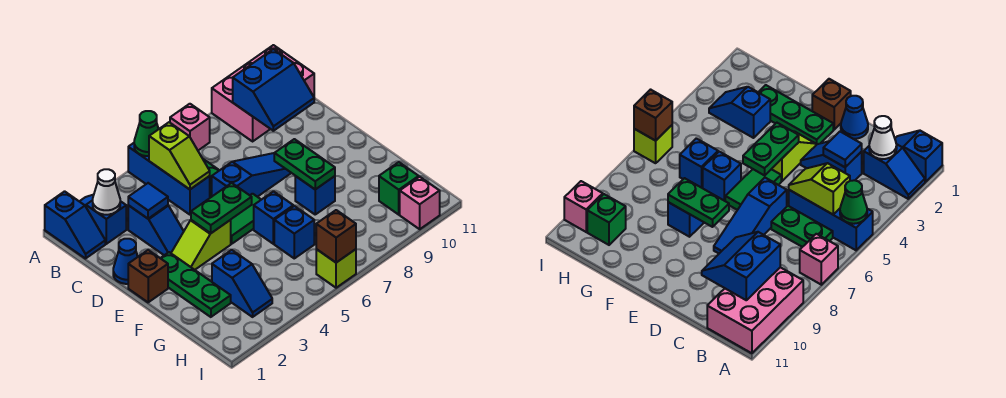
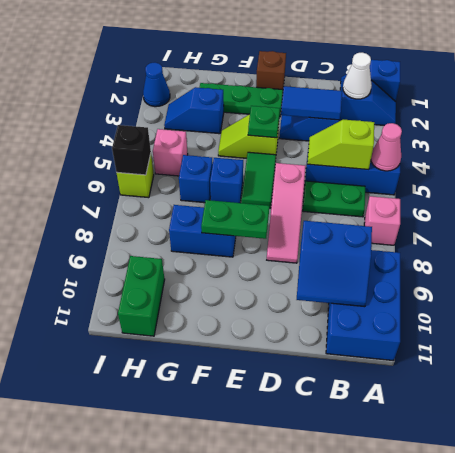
green 1x1 cone [134,111,158,156] -> pink 1x1 cone [371,123,402,171]
pink 2x3 brick [212,45,314,141] -> blue 2x3 brick [326,250,400,361]
blue 2x2 slope [233,49,314,131] -> blue 2x2 slope turned to [297,221,372,307]
blue 1x1 tile [128,183,168,219] -> blue 1x2 tile [281,86,342,120]
blue 1x1 cone [113,239,138,284] -> blue 1x1 cone moved to [143,63,170,107]
blue 1x3 slope [212,153,291,197] -> pink 1x3 slope [267,163,306,263]
lime 1x2 slope [171,220,231,270] -> lime 1x2 slope turned to [218,114,279,158]
green 1x2 plate [191,183,252,233] -> green 1x1 plate [248,106,280,138]
blue 1x1 brick [295,176,335,214] -> blue 1x2 brick [169,205,236,257]
green 1x1 brick [379,162,419,215] -> green 1x2 brick [118,256,165,336]
brown 1x1 brick [316,210,356,263] -> black 1x1 brick [112,125,151,175]
pink 1x1 brick [400,177,440,229] -> pink 1x1 brick moved to [153,129,188,176]

